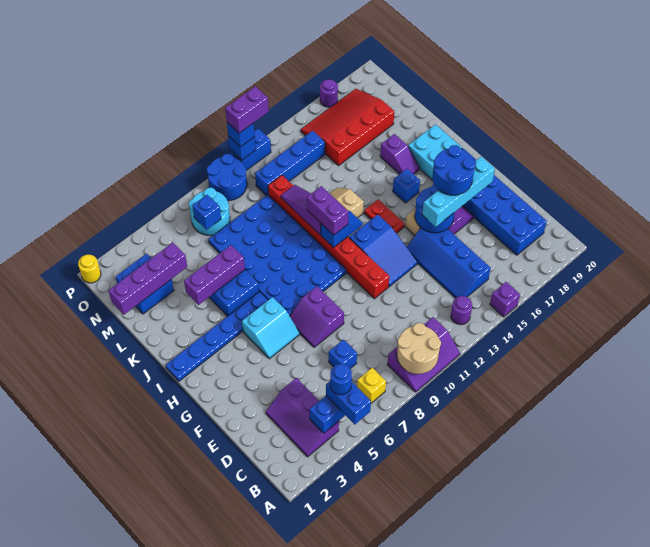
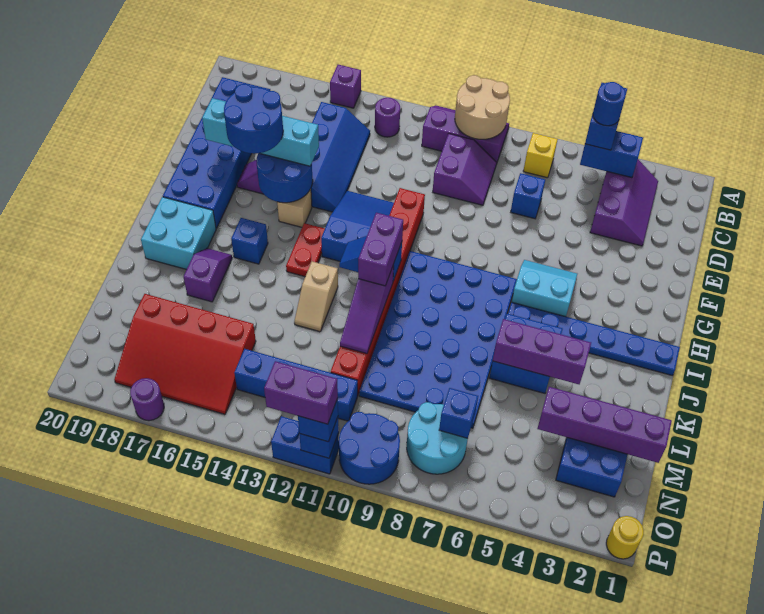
purple 2x2 slope [290,286,344,347] -> purple 2x2 slope moved to [433,134,497,205]

